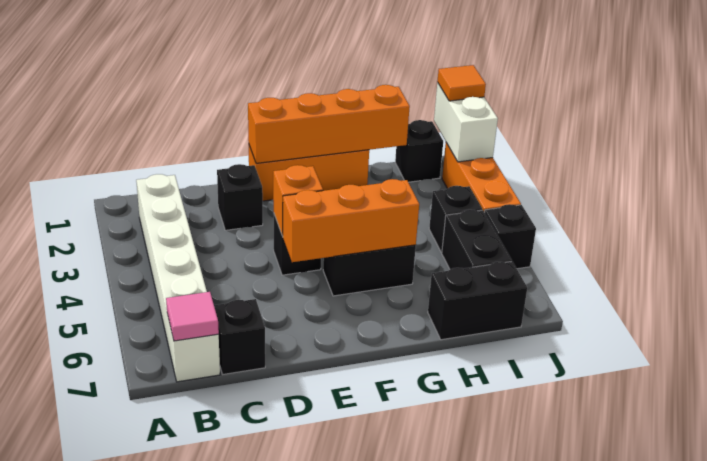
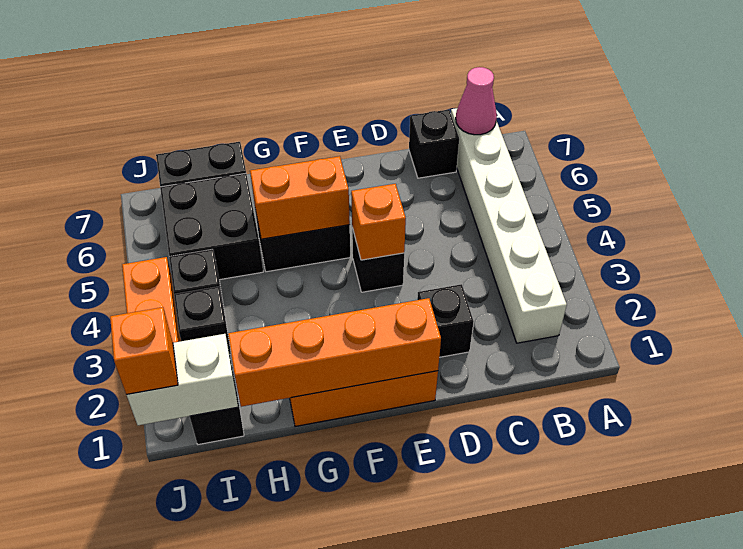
pink 1x1 tile [166,292,219,341] -> pink 1x1 cone [456,67,497,135]
orange 1x3 brick [282,179,419,262] -> orange 1x2 brick [250,156,350,239]
black 1x2 brick [442,210,512,269] -> black 2x2 brick [160,173,263,280]
white 1x2 brick [434,83,498,162] -> white 1x2 brick turned to [127,334,238,425]
orange 1x1 tile [437,65,486,101] -> orange 1x1 brick [110,307,178,395]
black 1x1 brick [485,204,536,269] -> black 1x1 brick moved to [174,286,231,354]

